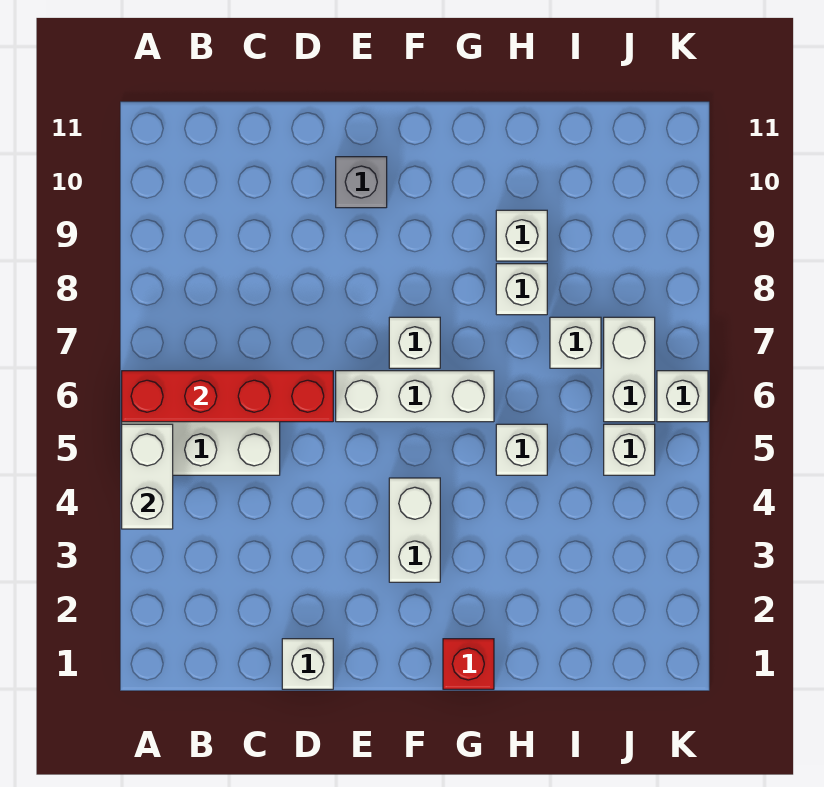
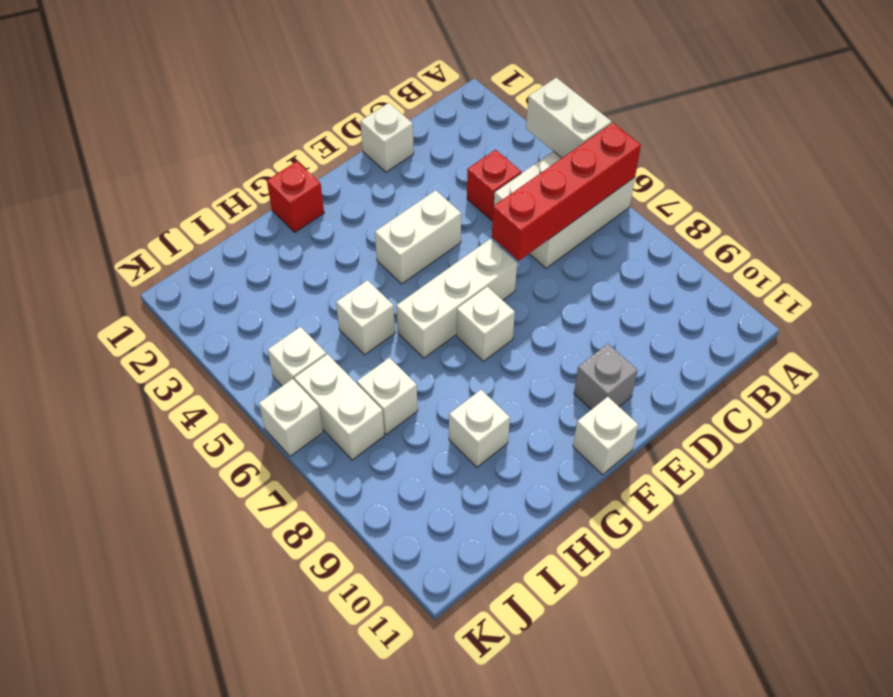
none -> red 1x1 brick [467,150,521,220]
white 1x2 brick [389,478,440,582] -> white 1x2 brick turned to [375,190,461,284]
white 1x1 brick [496,264,547,315] -> white 1x1 brick moved to [573,397,638,475]

